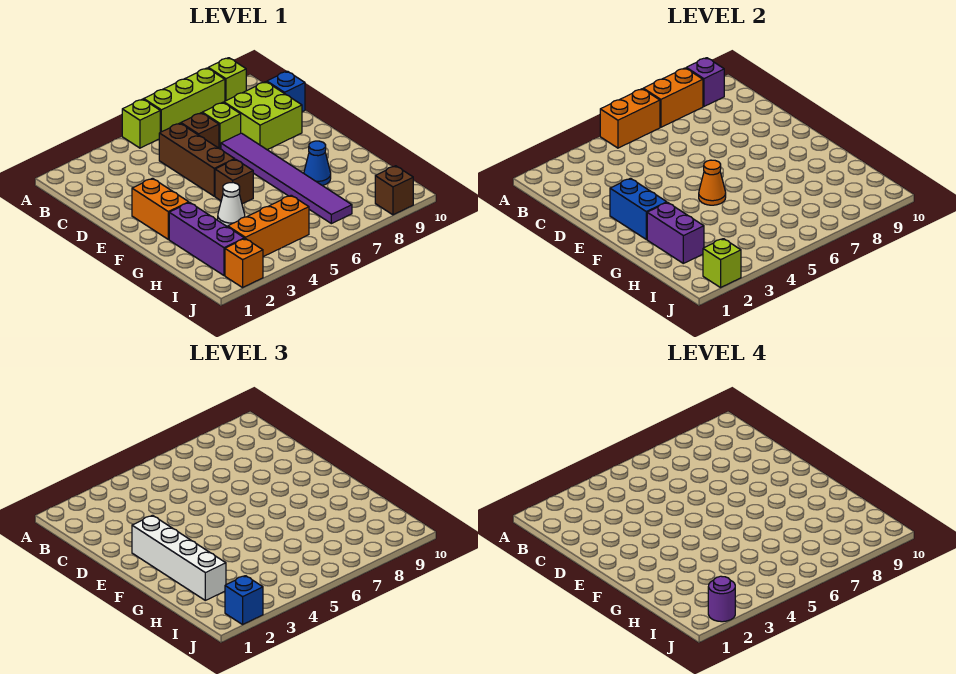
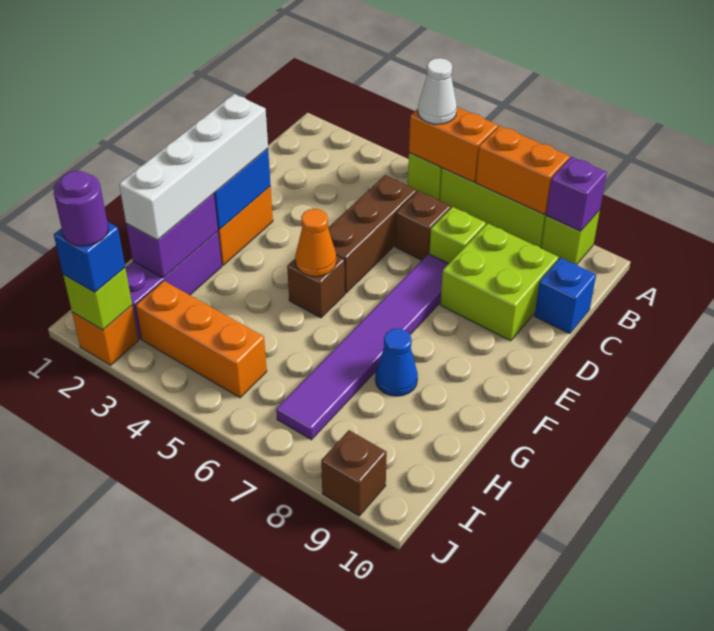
white 1x1 cone [218,183,245,227] -> white 1x1 cone moved to [418,58,457,124]

